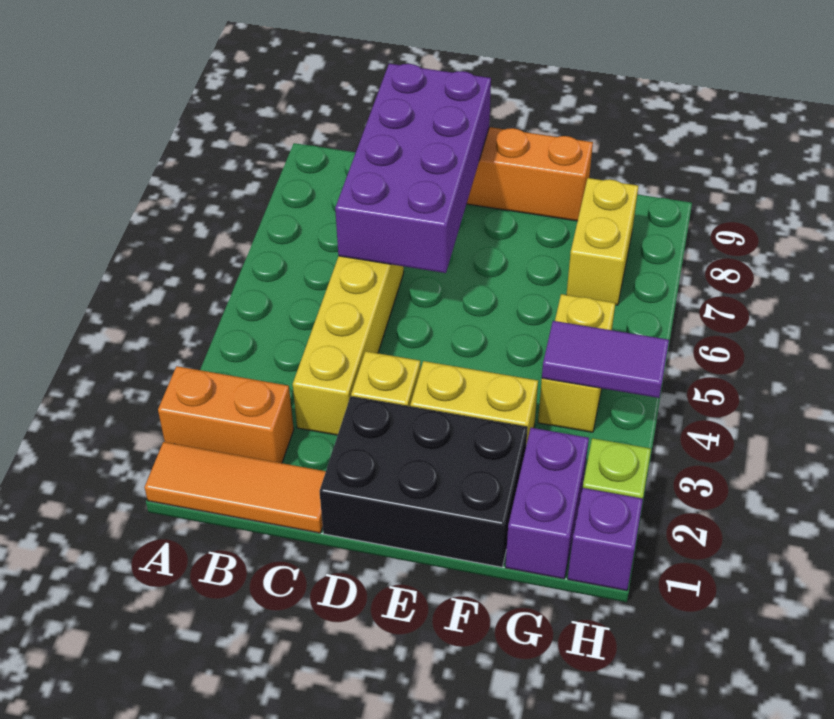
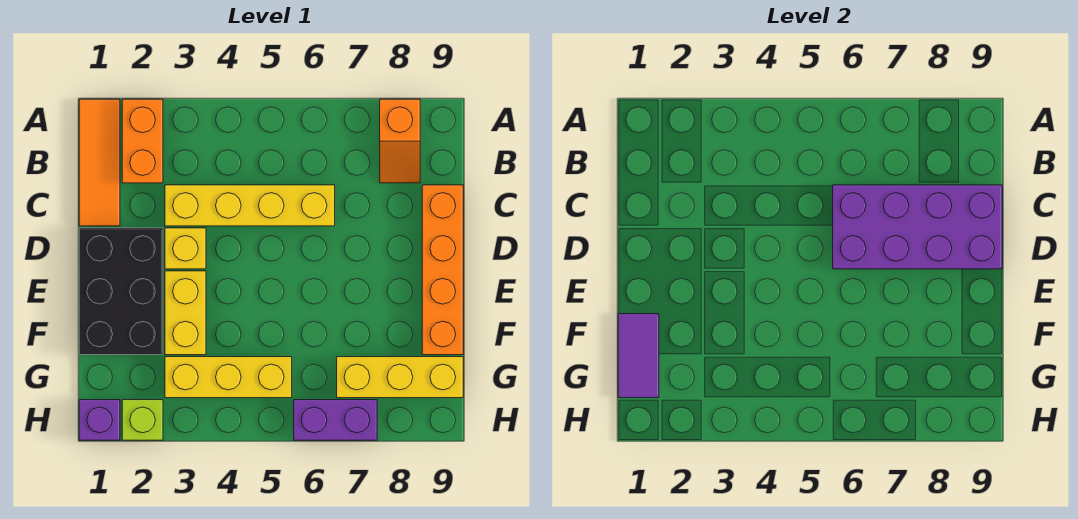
none -> orange 1x2 slope [380,99,420,183]
purple 1x2 brick [505,428,589,579] -> purple 1x2 brick moved to [294,400,377,440]
yellow 1x2 brick [538,294,615,432] -> yellow 1x3 brick [165,357,292,398]
purple 1x2 tile [542,321,669,398] -> purple 1x2 tile moved to [618,314,659,398]
yellow 1x2 brick [566,178,638,305] -> yellow 1x3 brick [337,357,463,398]

